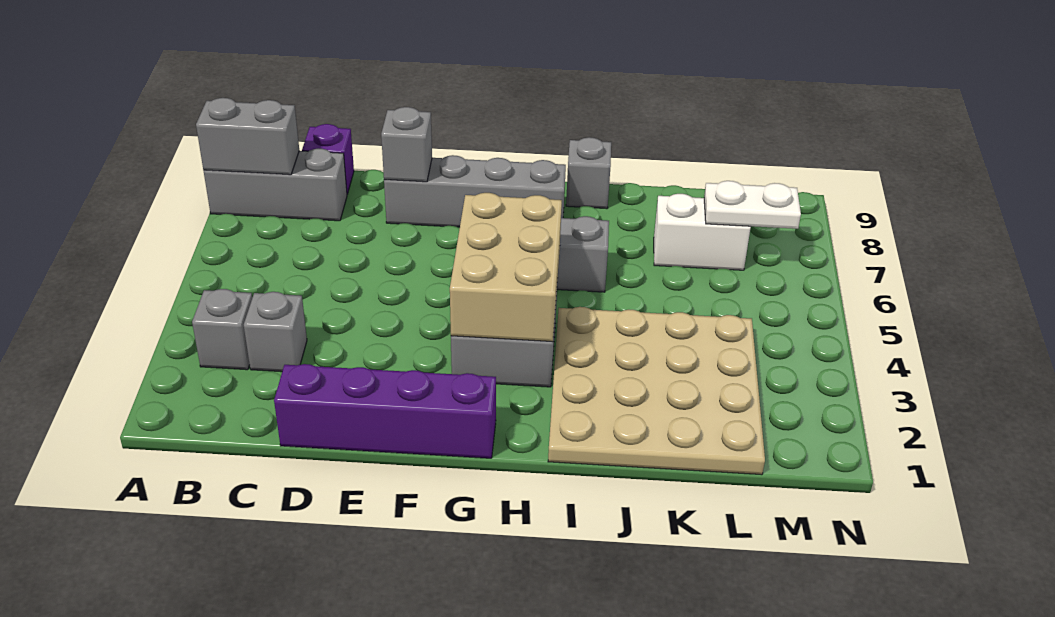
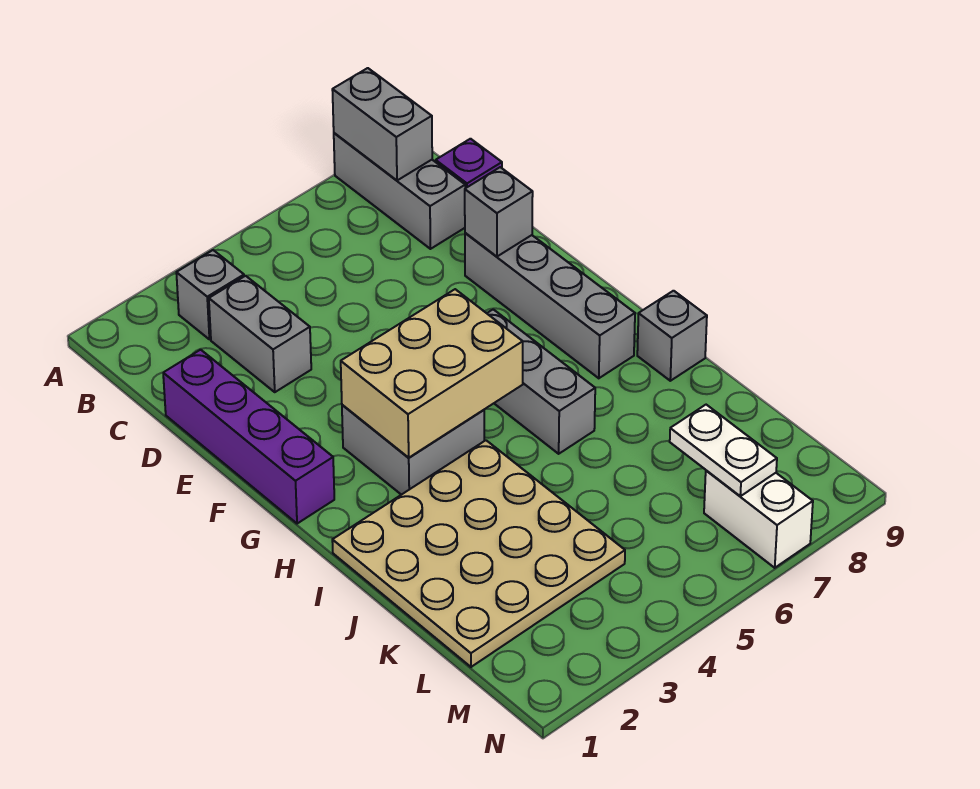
grey 1x1 brick [244,292,307,372] -> grey 1x2 brick [209,276,311,392]
white 1x2 brick [654,194,751,270] -> white 1x2 brick moved to [704,470,813,568]

